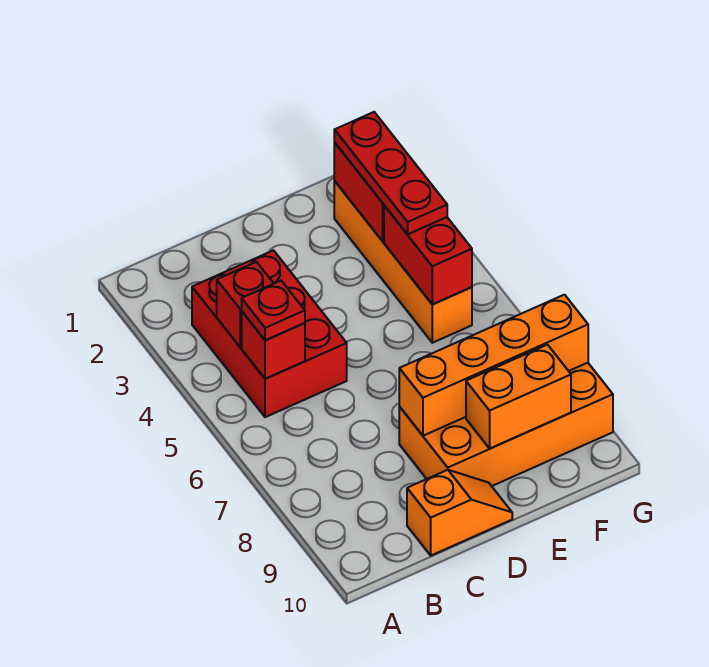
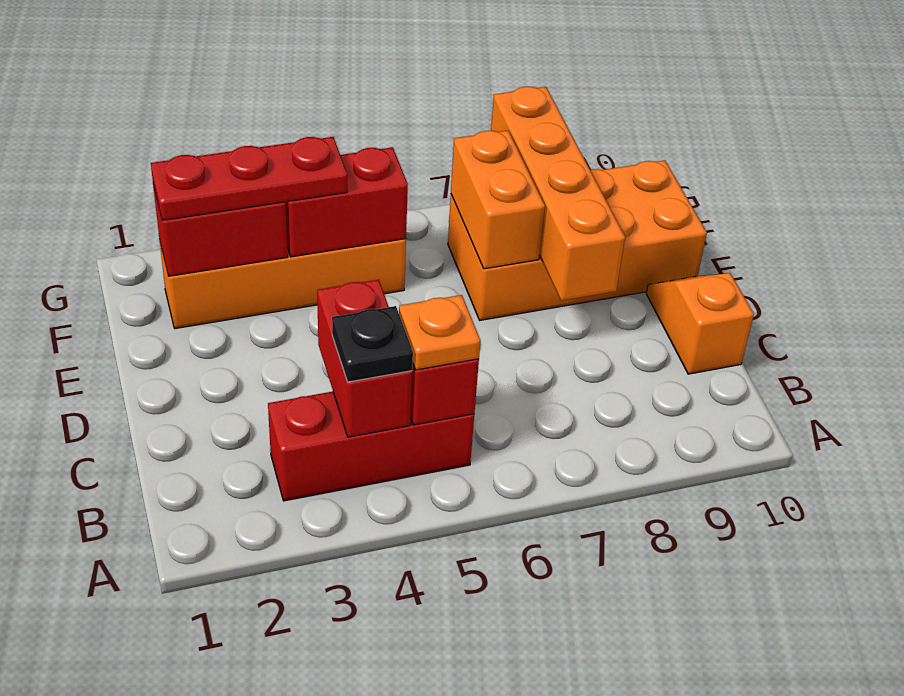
red 2x3 brick [192,250,347,417] -> red 1x3 brick [268,392,474,501]
red 1x1 brick [217,262,274,347] -> red 1x2 brick [317,280,412,437]
none -> black 1x1 plate [332,306,413,382]
red 1x1 plate [242,281,305,340] -> orange 1x1 plate [399,295,481,370]
orange 2x4 brick [399,363,613,486] -> orange 2x4 brick turned to [448,160,707,320]
orange 1x2 brick [466,345,571,448] -> orange 1x2 brick moved to [451,131,545,269]

